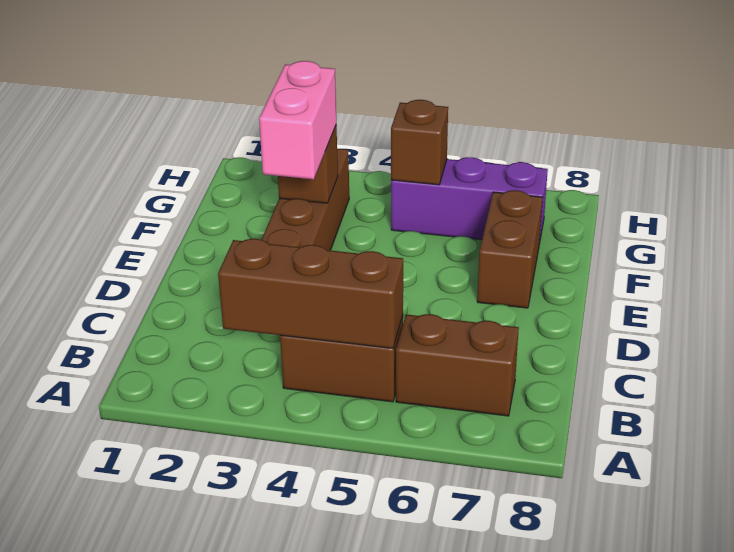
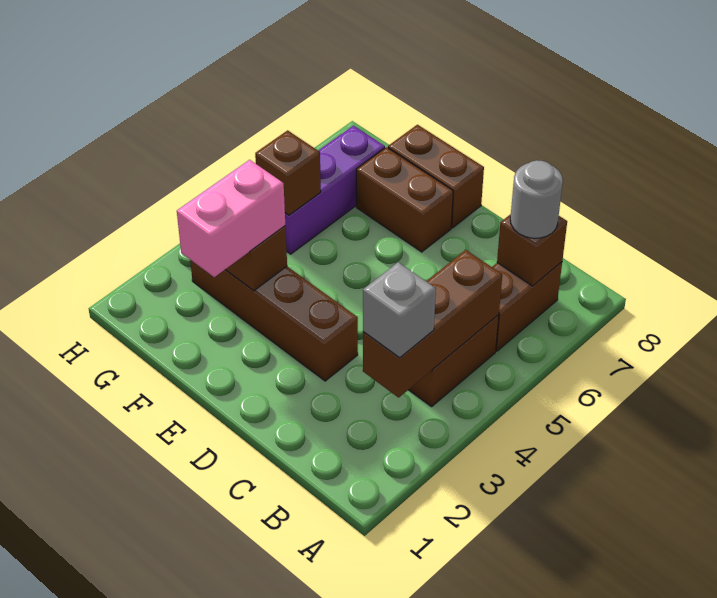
none -> grey 1x1 brick [363,262,436,358]
none -> brown 1x1 brick [497,214,567,286]
none -> grey 1x1 round brick [510,160,563,238]
pink 1x2 brick [259,61,336,179] -> pink 1x2 brick turned to [177,160,285,277]
none -> brown 1x2 brick [388,125,484,228]

